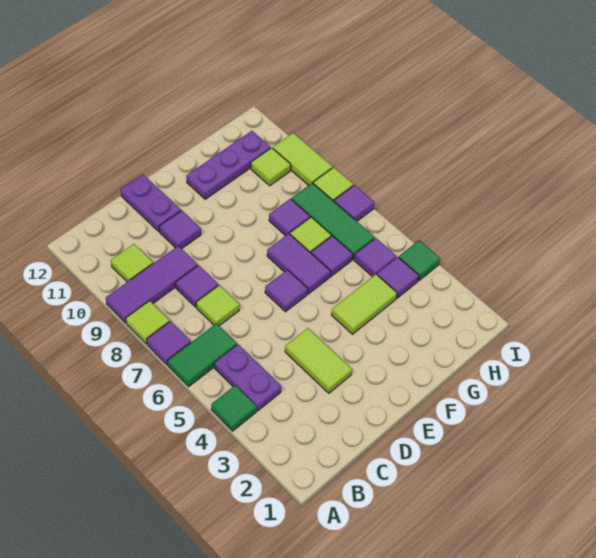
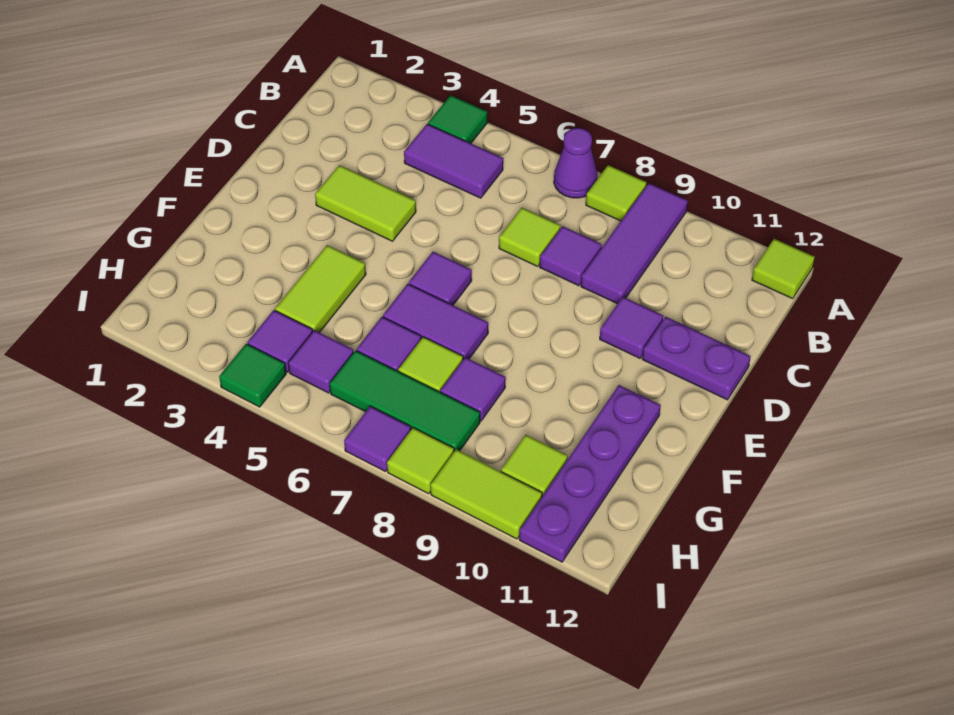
green 1x2 tile [168,323,237,387] -> none
purple 1x1 tile [147,321,191,365] -> purple 1x1 cone [554,128,598,198]
purple 1x2 plate [214,345,281,411] -> purple 1x2 tile [404,124,503,198]
lime 1x1 tile [111,244,153,282] -> lime 1x1 tile moved to [752,239,815,299]
purple 1x3 plate [186,131,271,199] -> purple 1x4 plate [519,385,661,562]

